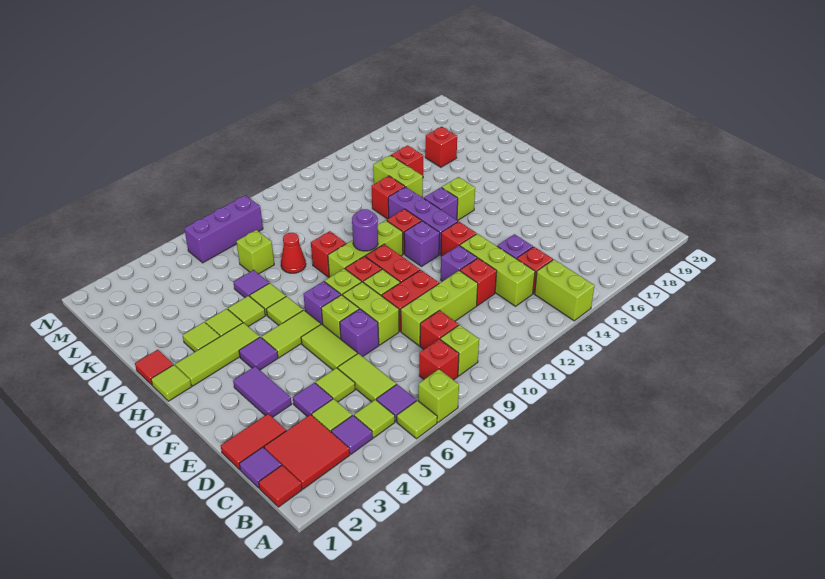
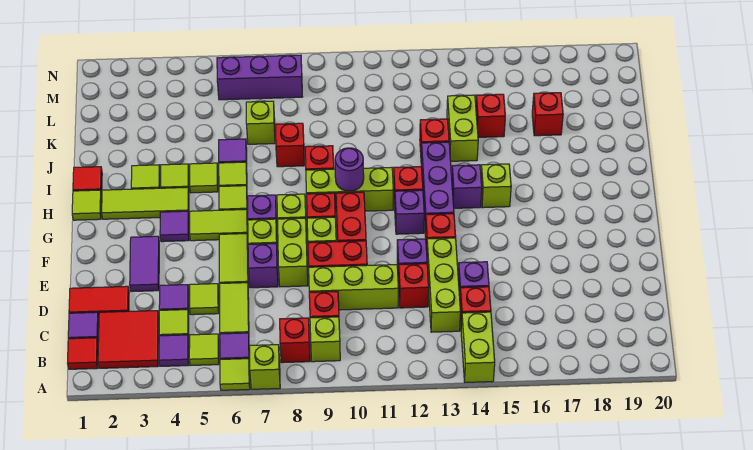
red 1x1 cone [281,233,306,273] -> red 1x1 brick [276,123,304,167]

